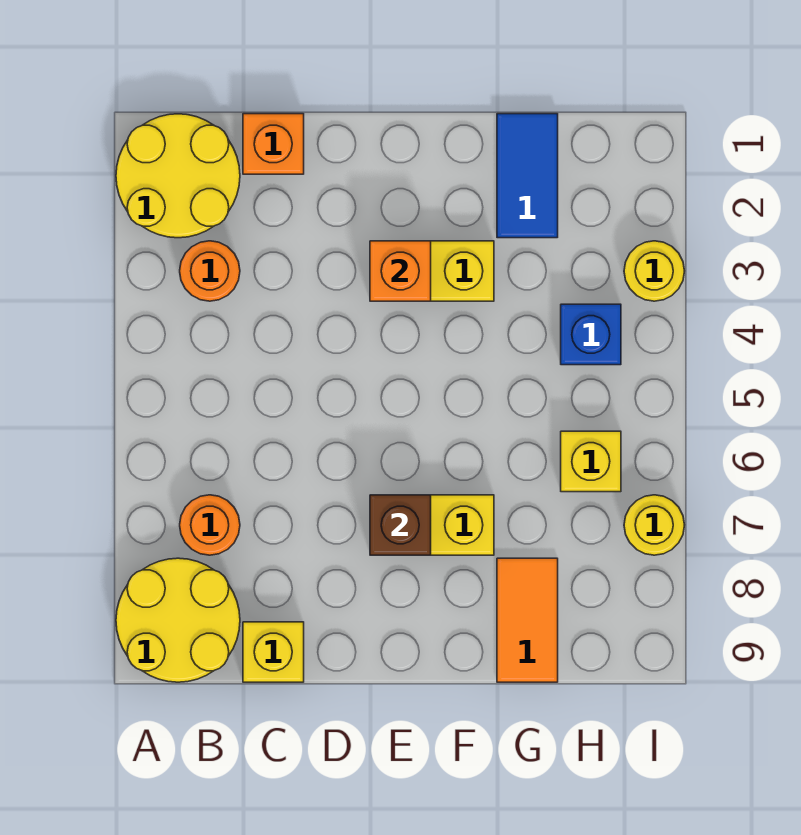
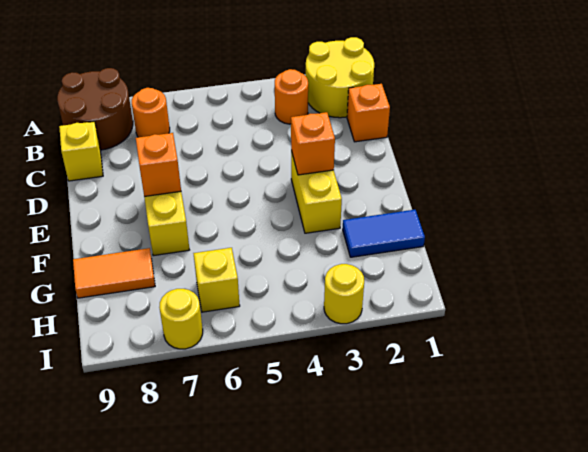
yellow 2x2 round brick [116,558,240,682] -> brown 2x2 round brick [57,68,133,150]
brown 1x1 brick [370,495,431,555] -> orange 1x1 brick [136,133,181,197]
blue 1x1 brick [561,304,621,365] -> none

